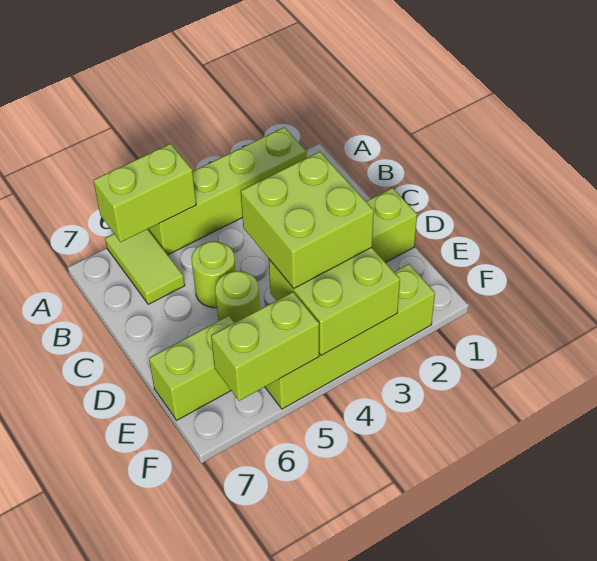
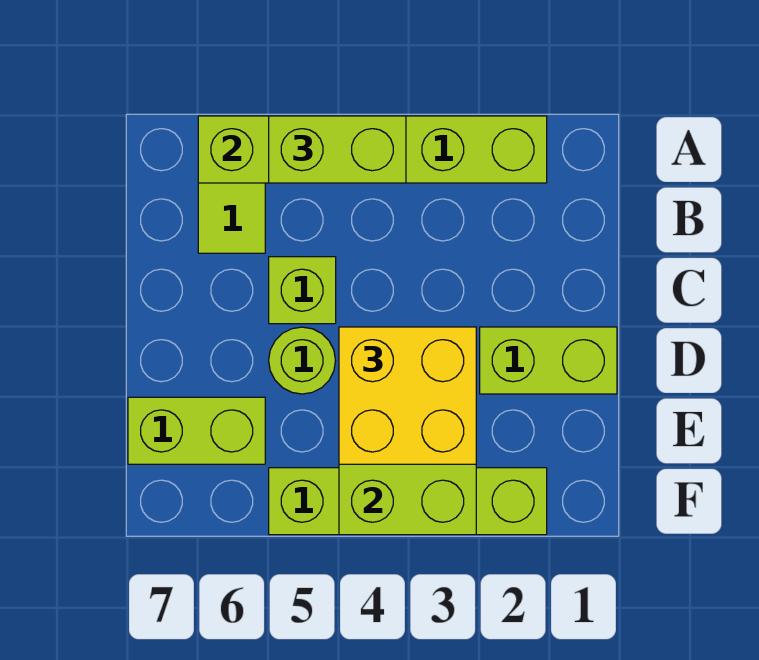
lime 1x1 round brick [191,242,236,308] -> lime 1x1 brick [269,257,336,324]
lime 2x2 brick [241,152,374,288] -> yellow 2x2 brick [339,327,476,464]
lime 1x2 brick [211,292,319,401] -> lime 1x2 brick moved to [269,116,406,183]

